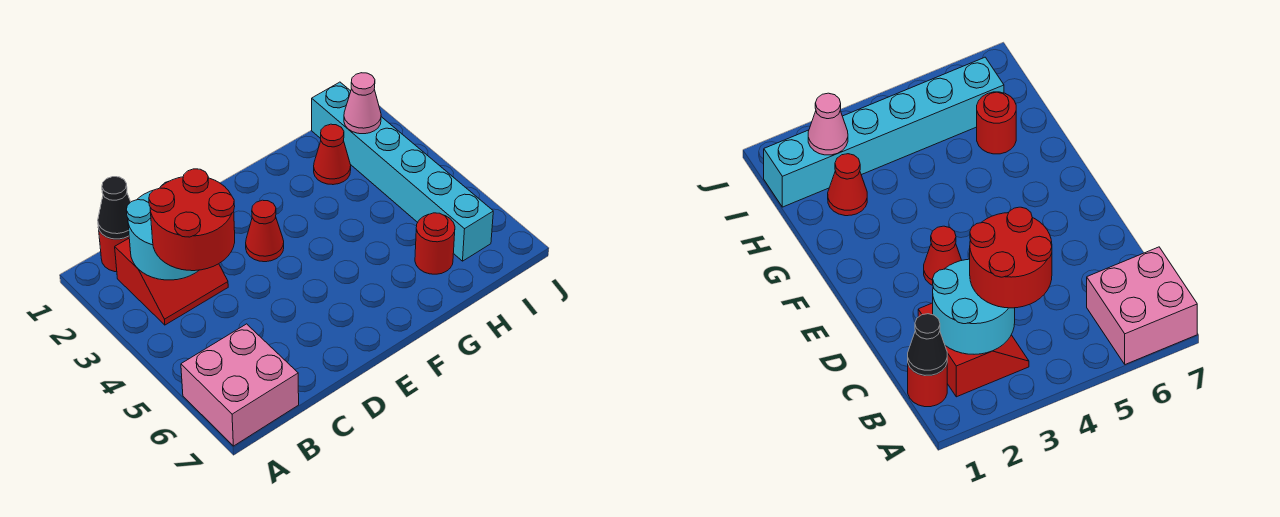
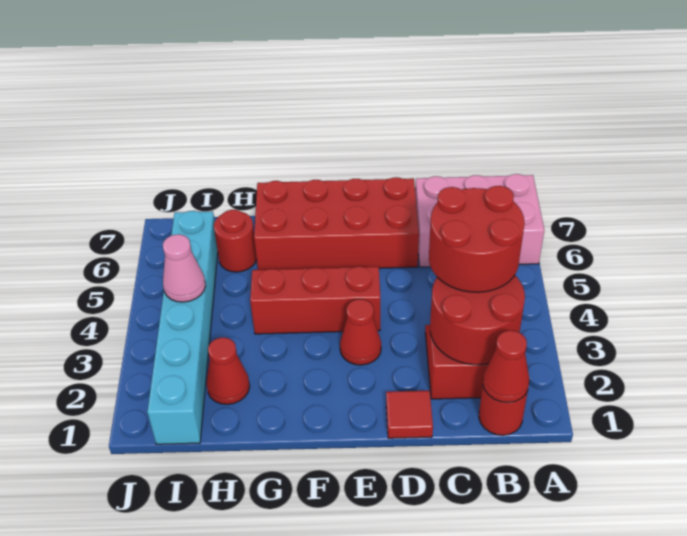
pink 2x2 brick [181,324,299,446] -> pink 2x3 brick [415,174,544,267]
black 1x1 cone [98,177,131,239] -> red 1x1 cone [483,331,529,403]
cyan 2x2 round brick [126,182,199,280] -> red 2x2 round brick [430,275,525,365]
none -> red 1x1 tile [386,391,433,438]
none -> red 2x4 brick [254,177,419,270]
none -> red 1x3 brick [250,266,380,334]
pink 1x1 cone [344,73,381,134] -> pink 1x1 cone moved to [163,234,206,302]

